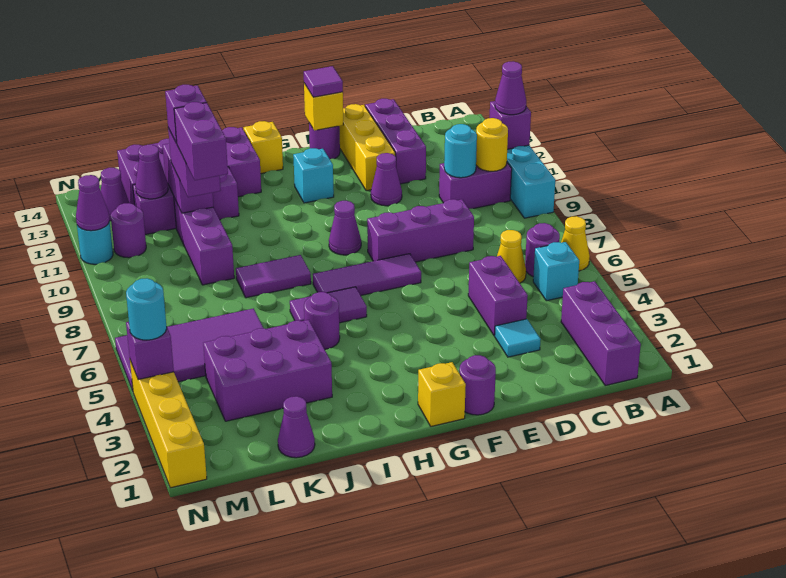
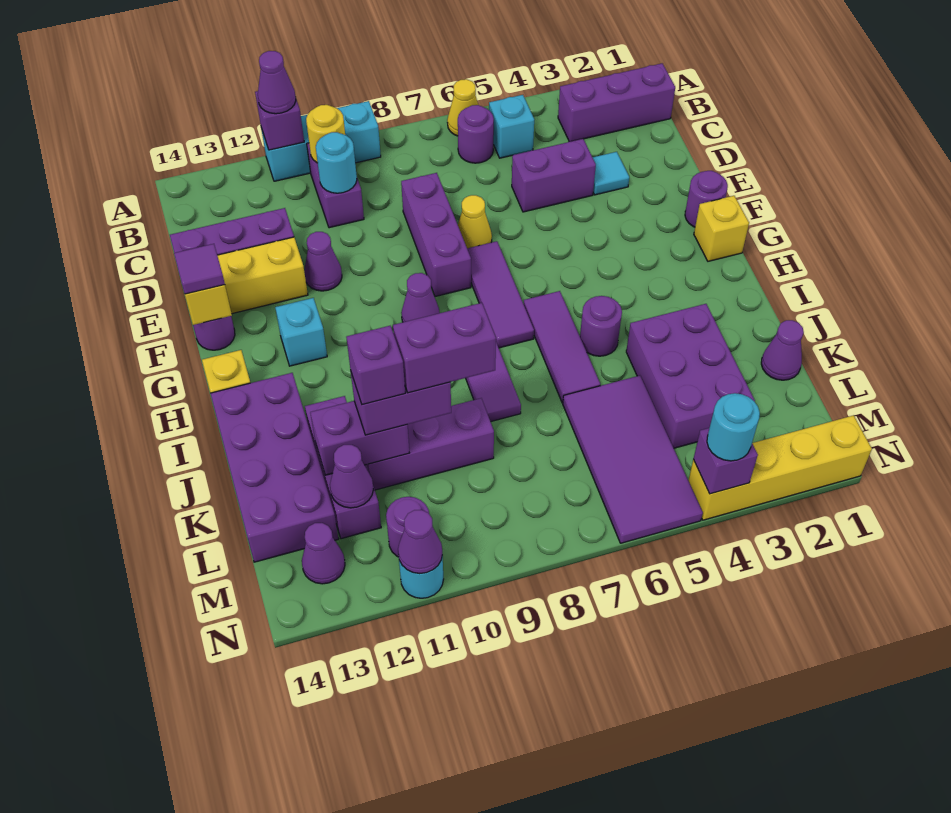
yellow 1x1 cone [497,230,526,283] -> yellow 1x1 cone moved to [458,195,492,248]
purple 1x2 tile [290,287,367,323] -> purple 1x3 tile [524,291,600,403]

